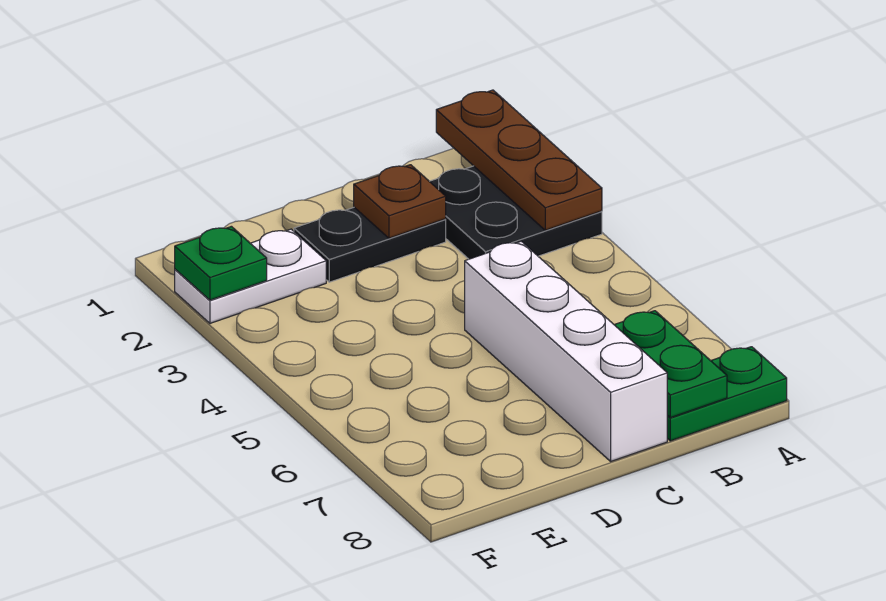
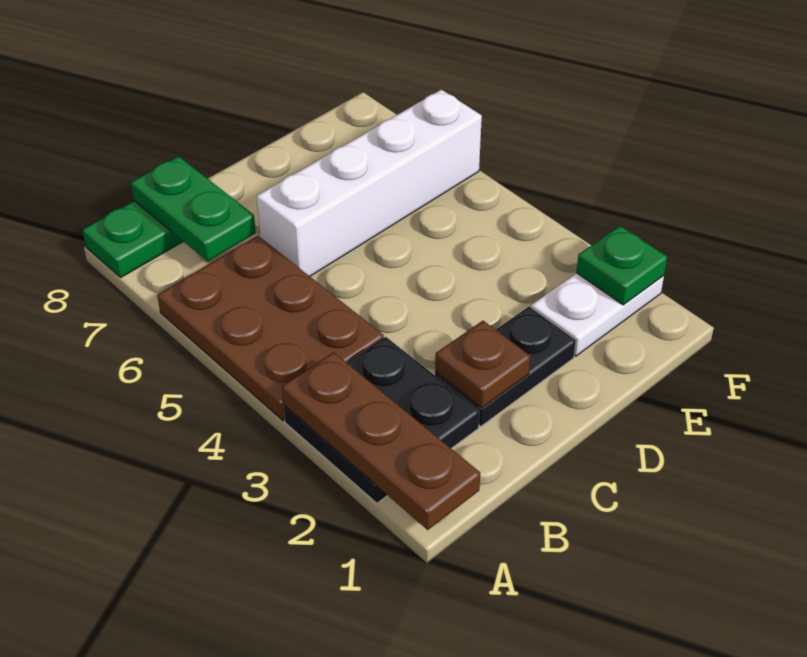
none -> brown 2x3 plate [157,236,384,421]
white 1x4 brick [465,241,667,461] -> white 1x4 brick turned to [256,90,482,276]

